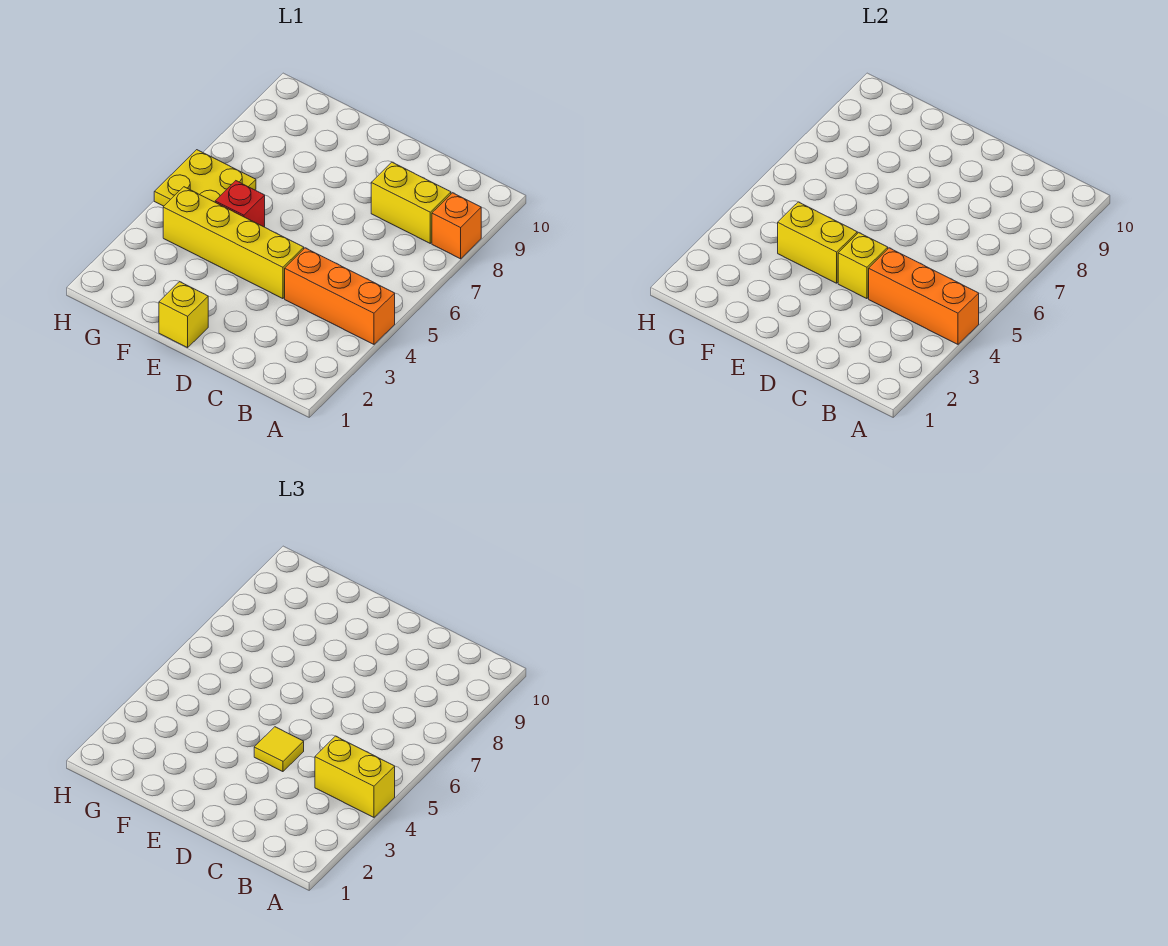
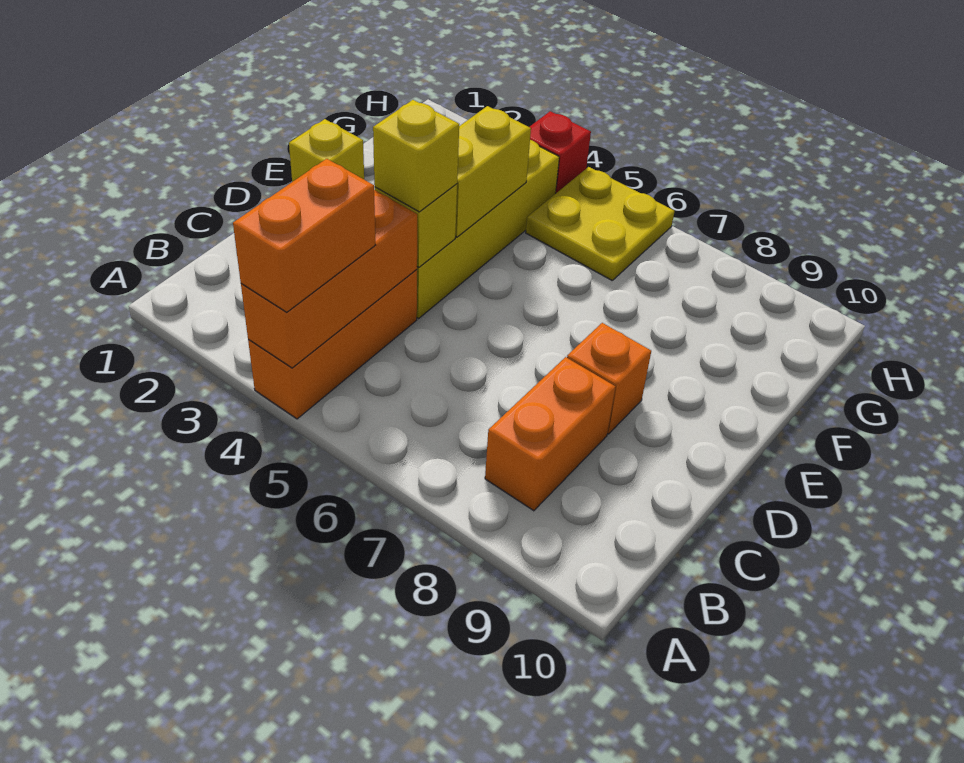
yellow 1x2 brick [315,736,395,817] -> orange 1x2 brick [233,159,375,312]
orange 1x1 brick [432,193,481,259] -> orange 1x1 brick moved to [567,323,651,434]
yellow 1x2 brick [371,162,451,243] -> orange 1x2 brick [485,357,615,511]
yellow 1x1 tile [254,727,304,772] -> yellow 1x1 brick [373,100,459,212]
red 1x1 brick [215,181,265,227] -> red 1x1 brick moved to [530,111,591,194]

